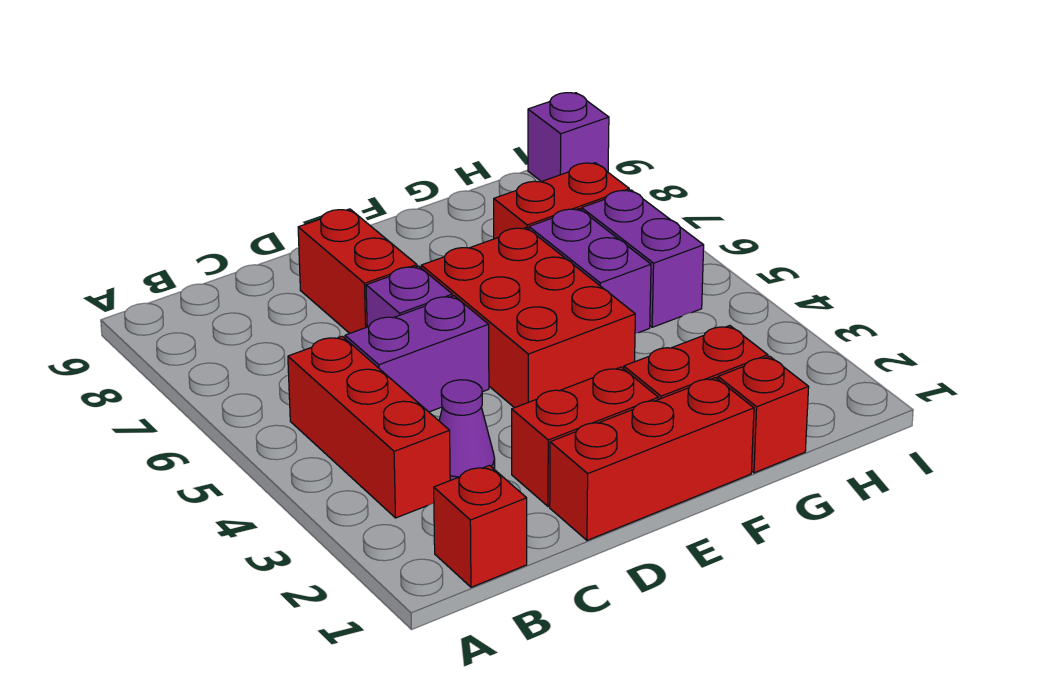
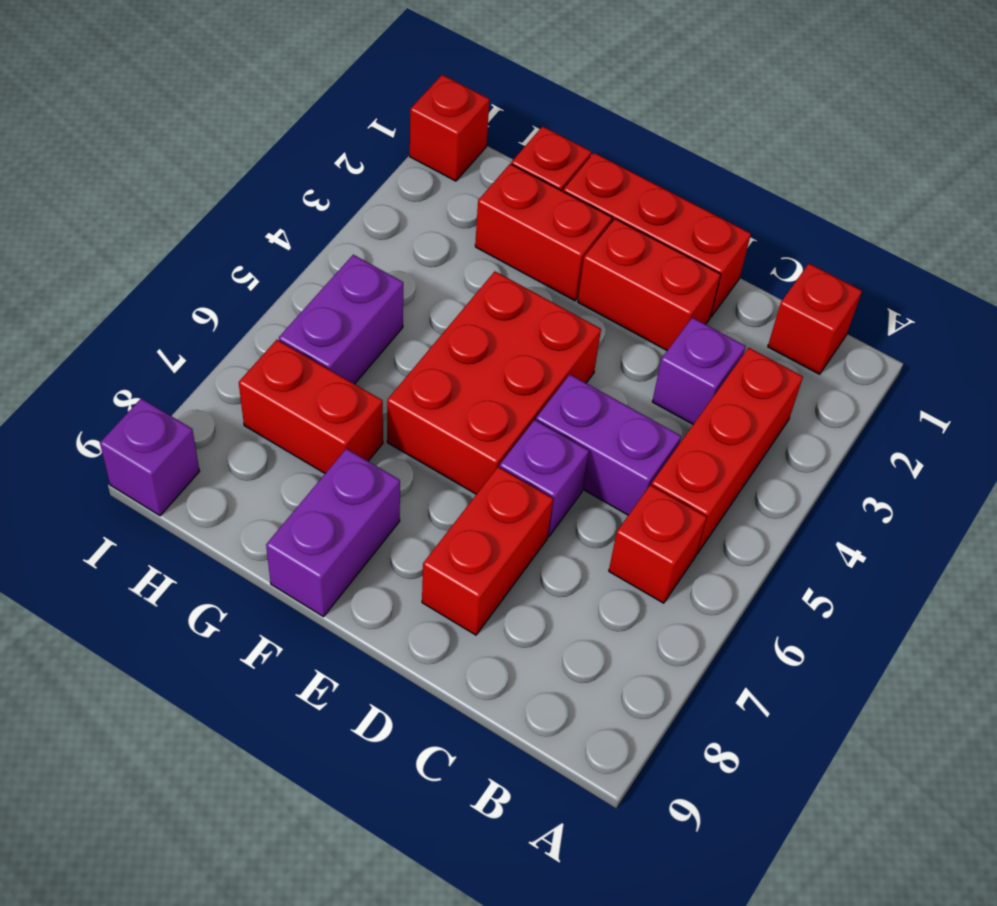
none -> red 1x1 brick [609,485,707,603]
purple 1x1 cone [439,380,495,480] -> purple 1x1 brick [652,318,746,424]
purple 1x2 brick [529,209,651,333] -> purple 1x2 brick moved to [266,449,400,617]
none -> red 1x1 brick [410,75,489,181]

